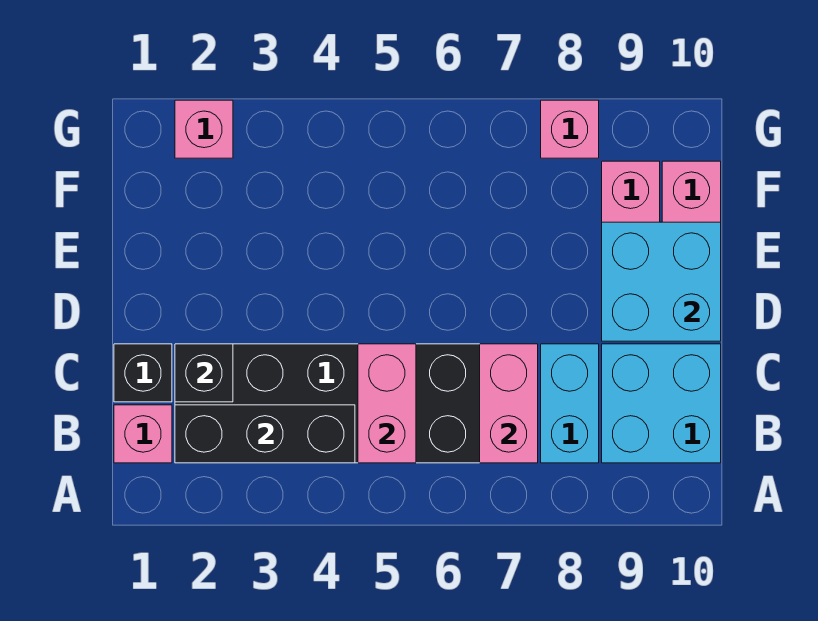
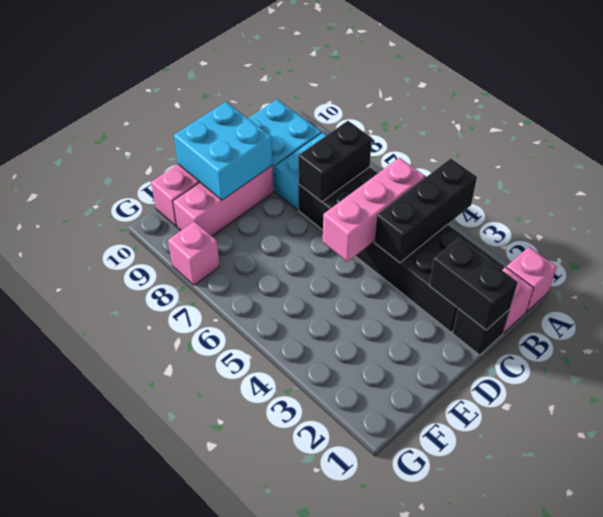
black 1x3 brick [175,405,355,463] -> black 1x3 brick turned to [374,158,477,263]
pink 1x2 brick [358,344,416,463] -> pink 1x3 brick [323,158,425,262]
pink 1x2 brick [480,344,538,463] -> black 1x2 brick [298,121,372,202]
black 1x1 brick [175,344,233,402] -> black 1x2 brick [429,238,518,330]
pink 1x1 brick [175,100,233,158] -> pink 1x1 brick moved to [506,247,557,312]

